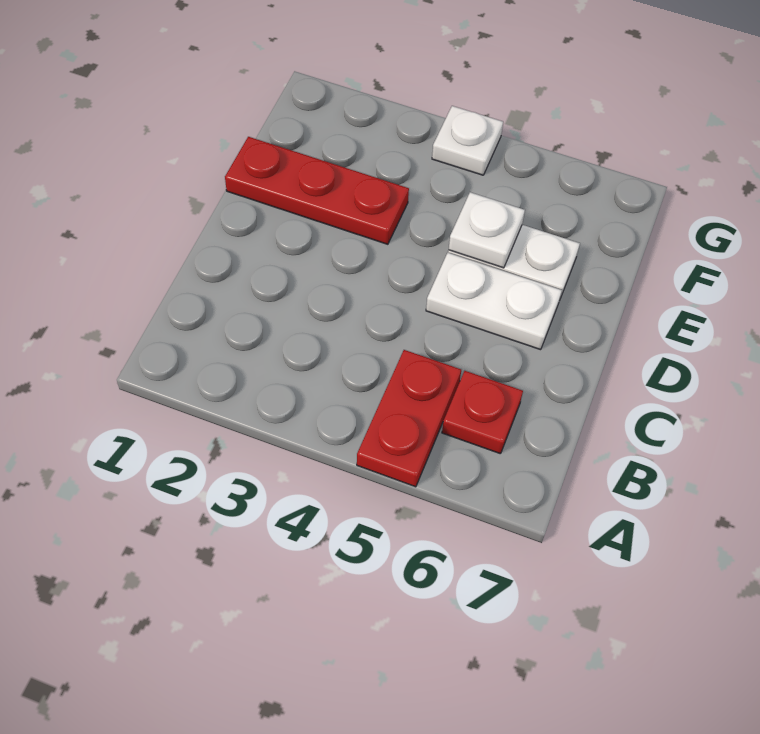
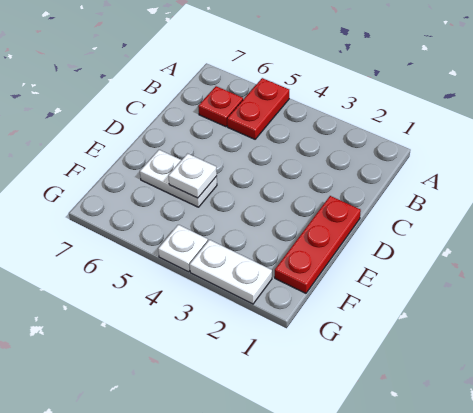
white 1x2 plate [426,253,562,350] -> white 1x2 plate moved to [190,240,272,304]
red 1x3 plate [225,137,409,244] -> red 1x3 plate turned to [275,196,361,293]

